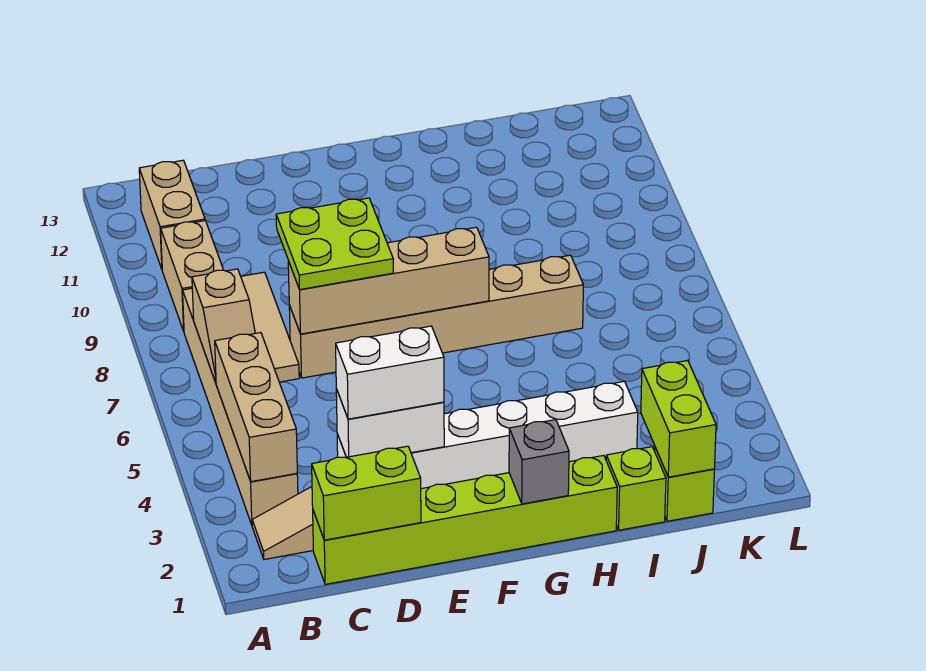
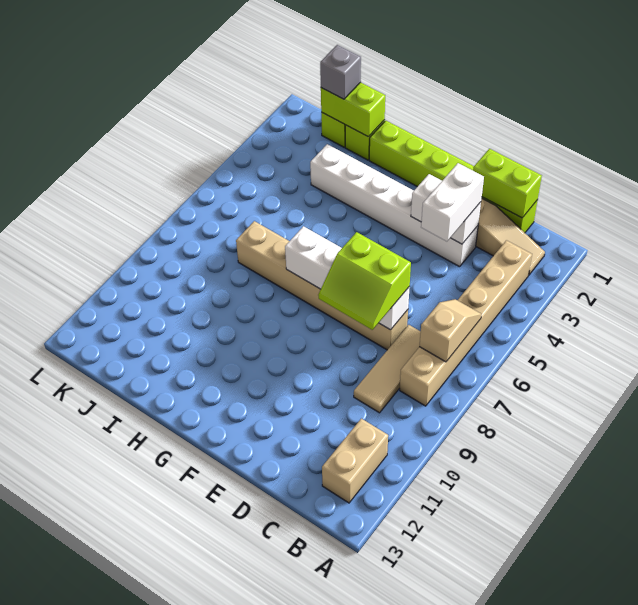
tan 1x3 brick [215,333,297,482] -> none
tan 1x2 brick [161,221,223,331] -> none
white 1x2 brick [336,326,444,419] -> white 1x2 brick turned to [421,163,484,241]
tan 1x4 brick [288,227,489,334] -> white 1x4 brick [285,226,410,330]
lime 2x2 plate [276,198,393,290] -> lime 2x2 slope [318,232,411,330]
grey 1x1 brick [509,420,569,504] -> grey 1x1 brick moved to [320,45,361,99]
lime 1x2 brick [641,360,716,477] -> lime 1x2 brick turned to [321,82,385,137]

